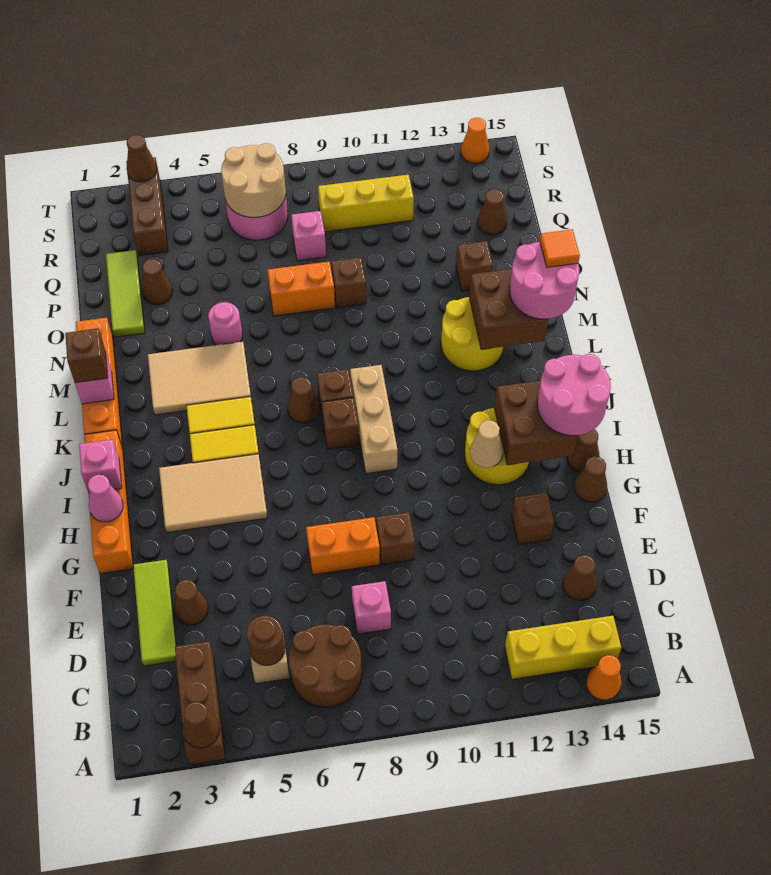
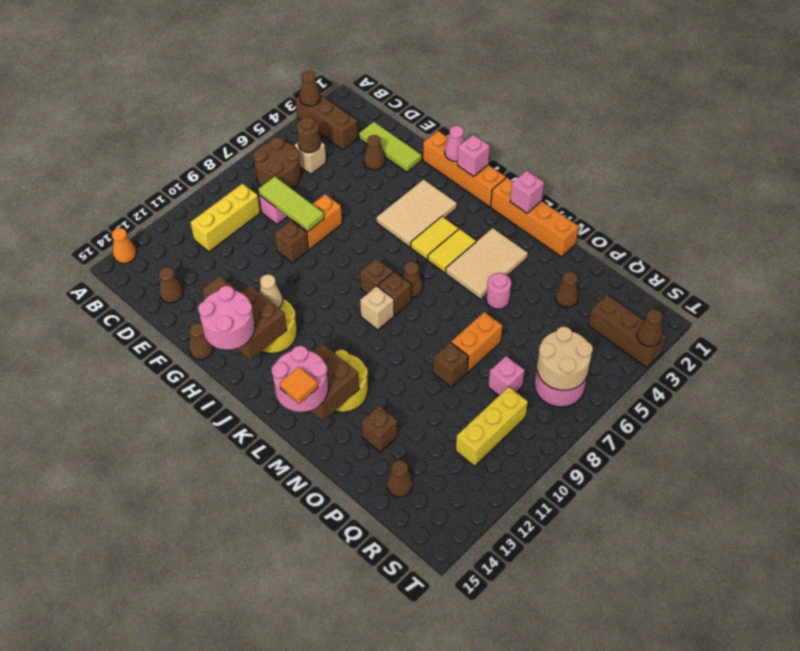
yellow 1x3 brick [505,616,621,679] -> yellow 1x3 brick moved to [190,184,260,252]
brown 1x1 cone [567,429,600,472] -> none
tan 1x3 brick [350,365,398,474] -> tan 1x1 brick [360,286,394,330]
brown 1x1 brick [65,328,108,383] -> none
lime 1x3 tile [106,250,145,337] -> lime 1x3 tile moved to [258,177,324,232]
orange 1x1 cone [461,118,489,163] -> none

